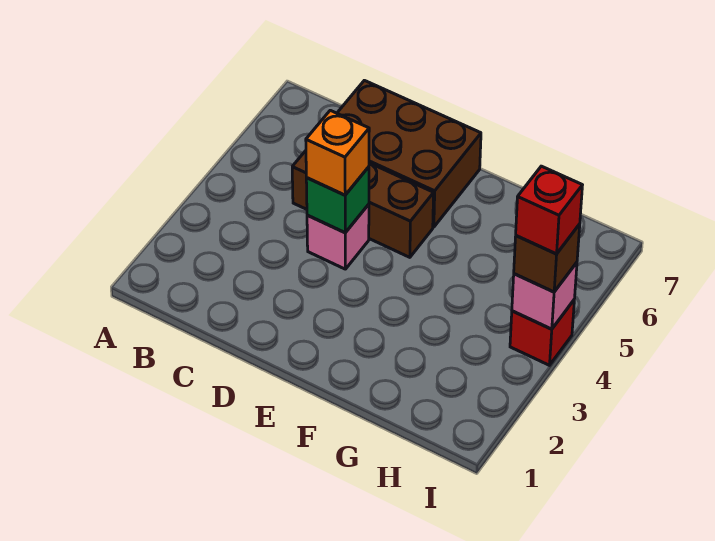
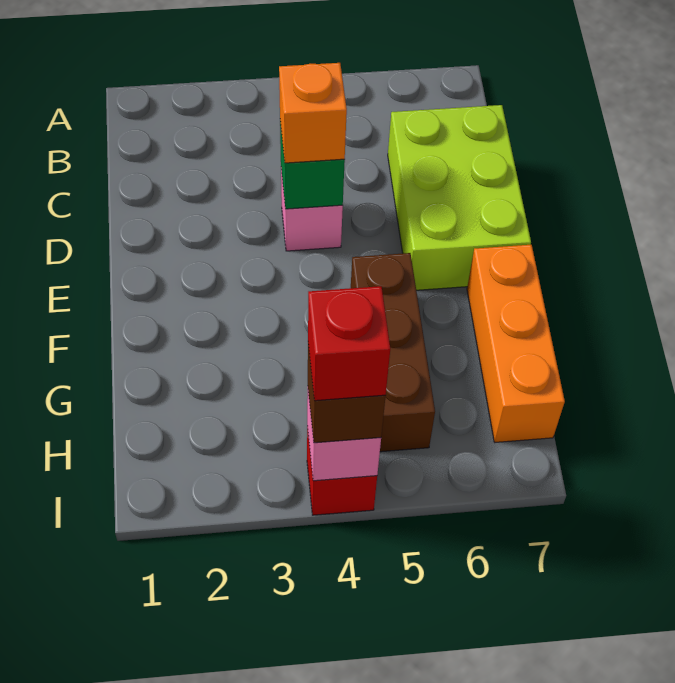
brown 1x3 brick [292,151,434,257] -> brown 1x3 brick moved to [351,253,435,452]
brown 2x3 brick [337,80,481,227] -> lime 2x3 brick [388,105,531,290]
none -> orange 1x3 brick [467,245,565,442]

